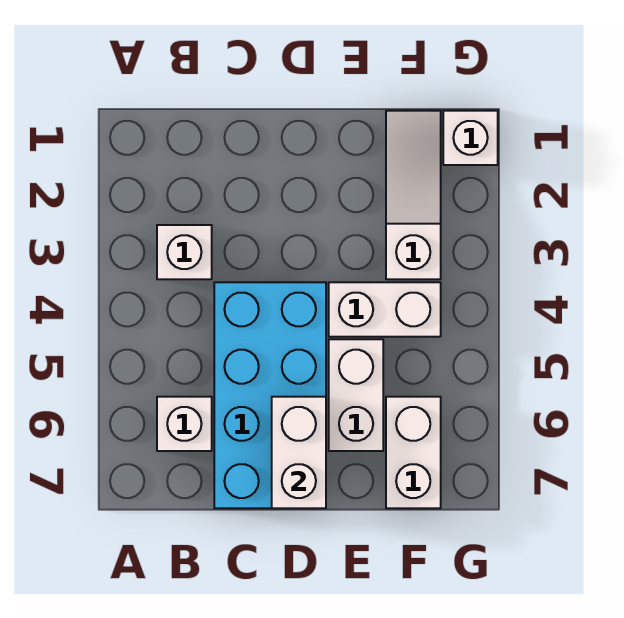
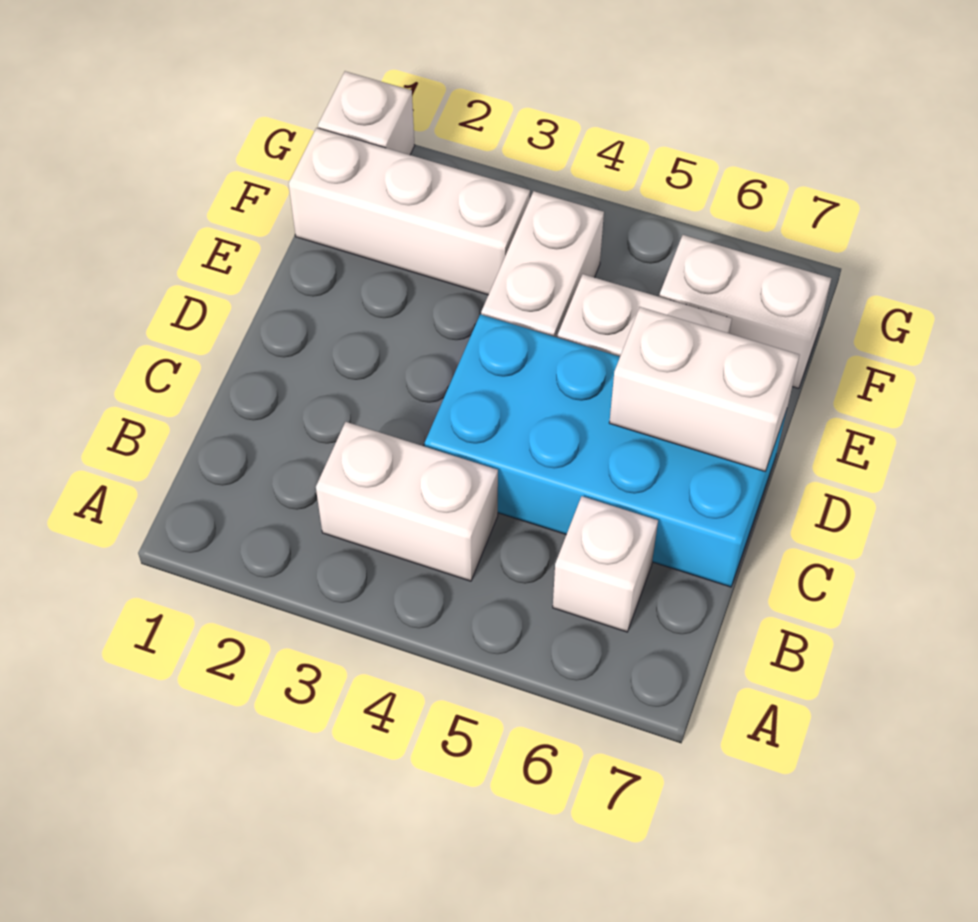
white 1x1 brick [157,225,212,279] -> white 1x2 brick [316,422,498,581]
white 1x3 slope [386,111,441,279] -> white 1x3 brick [289,128,530,295]

